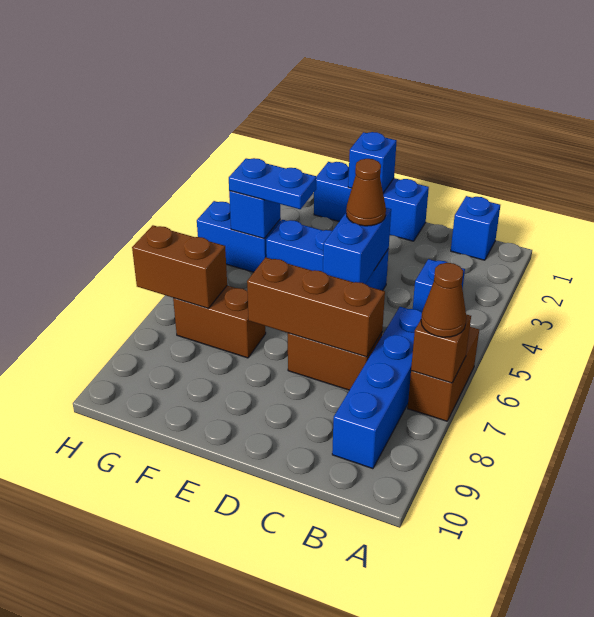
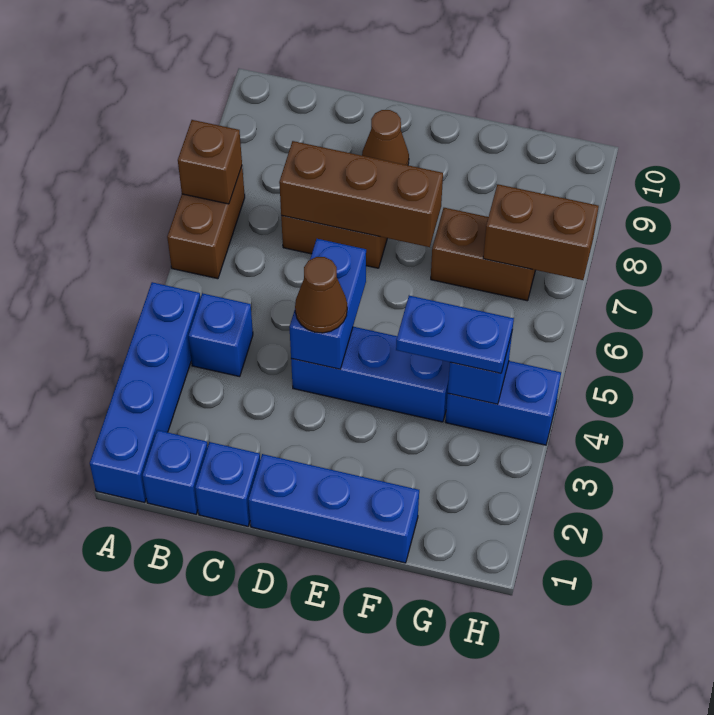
brown 1x1 cone [421,263,466,337] -> brown 1x1 cone moved to [362,110,409,165]
blue 1x4 brick [332,307,422,469] -> blue 1x4 brick moved to [90,282,200,503]
blue 1x1 brick [348,132,397,193] -> blue 1x1 brick moved to [195,442,260,526]

